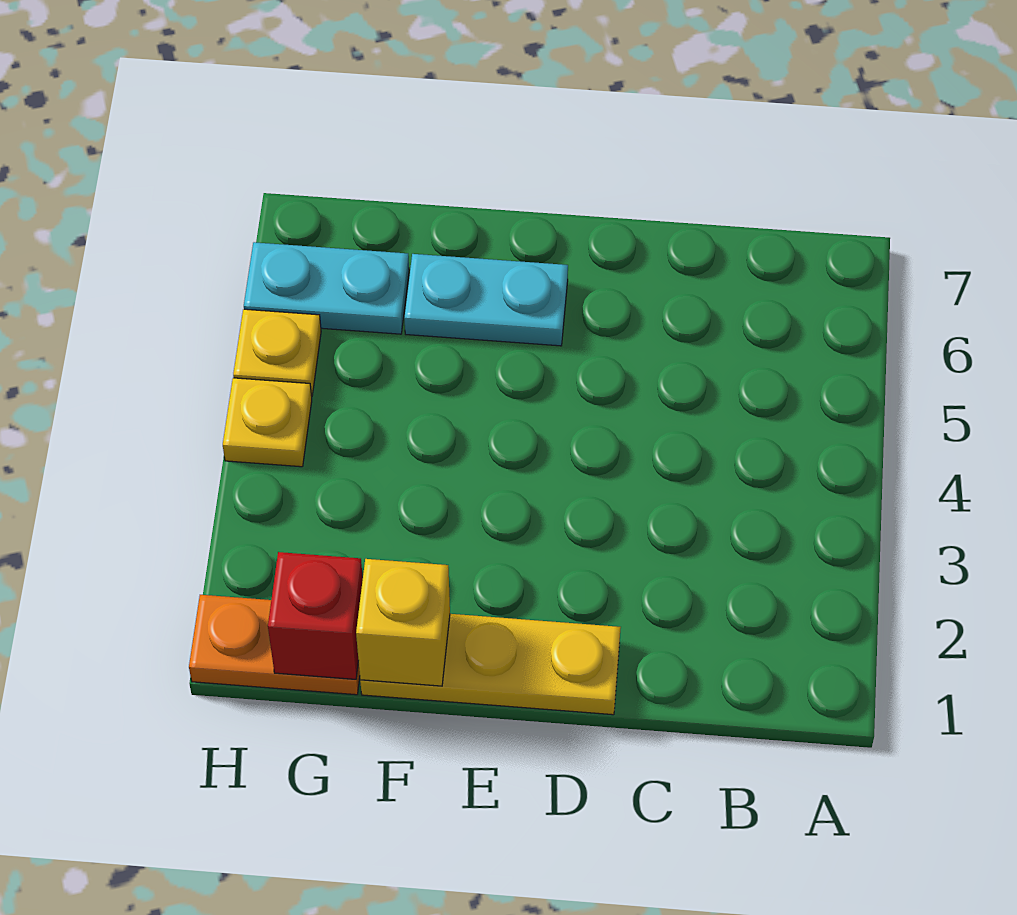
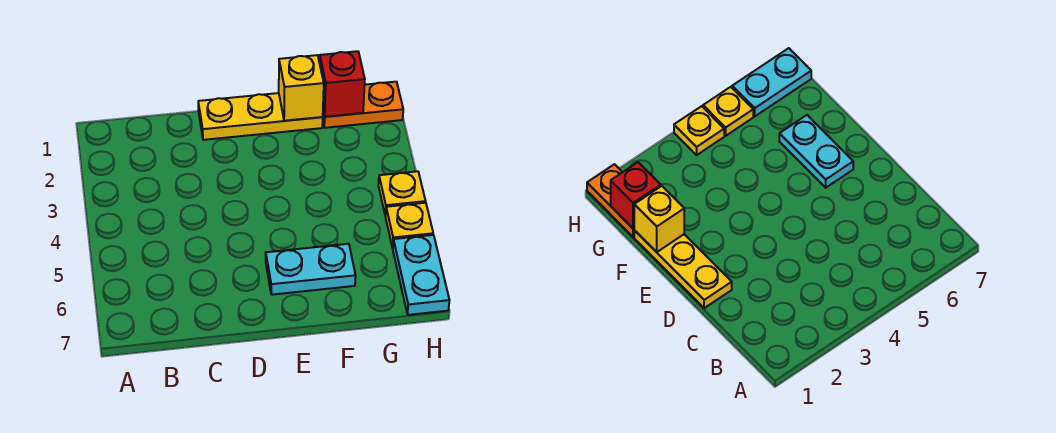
cyan 1x2 plate [244,242,409,334] -> cyan 1x2 plate turned to [393,235,449,315]

